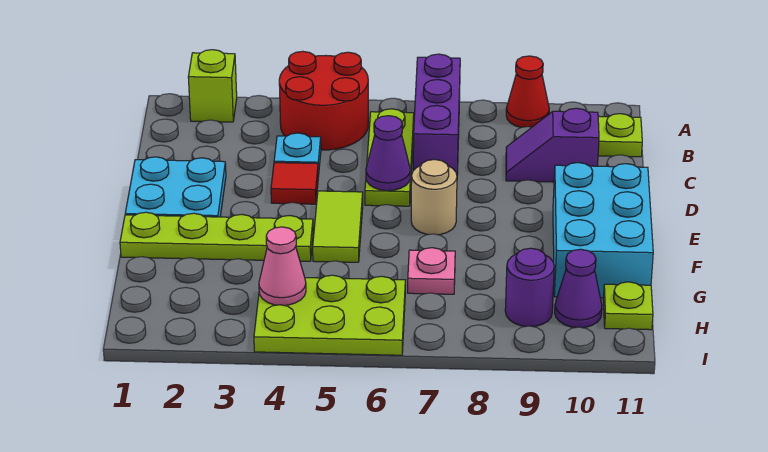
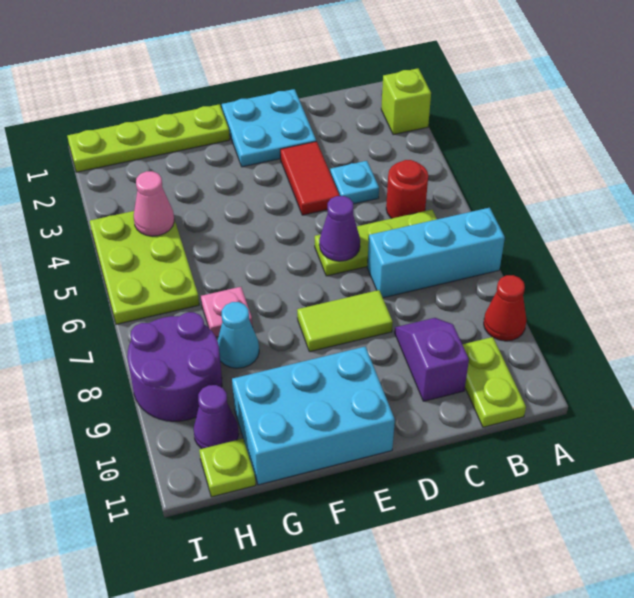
red 2x2 round brick [279,51,368,150] -> red 1x1 round brick [386,160,428,218]
purple 1x3 brick [413,54,460,175] -> cyan 1x3 brick [367,208,505,298]
red 1x1 tile [271,163,318,204] -> red 1x2 tile [280,141,340,215]
lime 1x2 tile [313,191,363,262] -> lime 1x2 tile moved to [297,290,393,352]
tan 1x1 round brick [411,159,457,235] -> none
lime 1x4 plate [120,212,313,261] -> lime 1x4 plate turned to [67,104,230,172]
none -> cyan 1x1 cone [218,302,259,368]
purple 1x1 round brick [505,248,554,327] -> purple 2x2 round brick [127,312,222,421]

